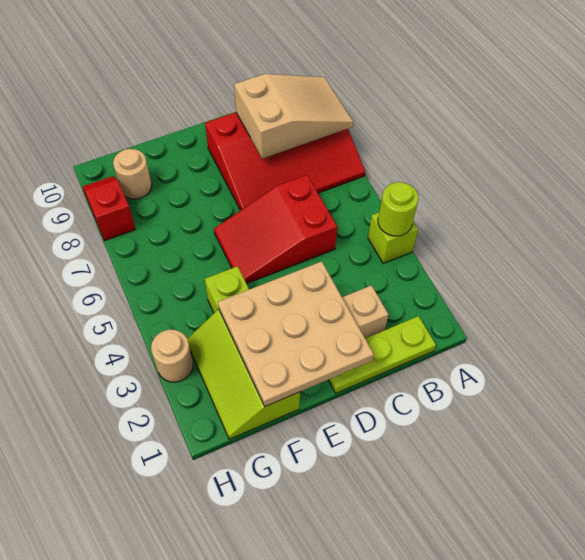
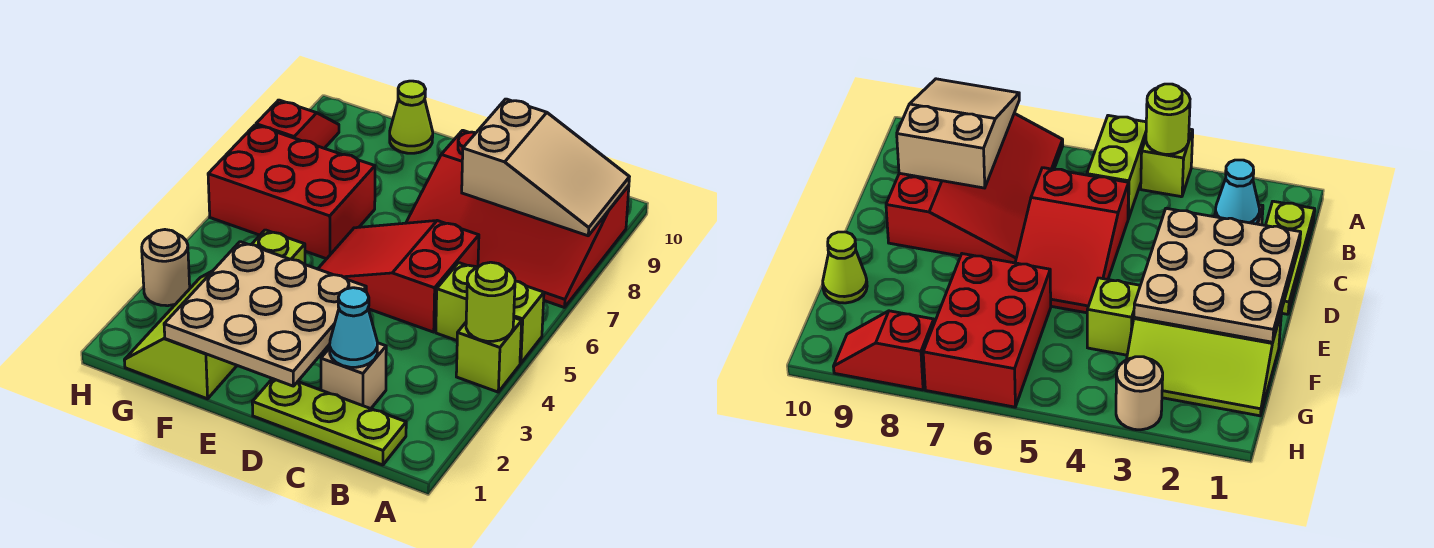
none -> lime 1x2 brick [436,263,544,363]
none -> cyan 1x1 cone [330,288,377,367]
none -> red 2x3 brick [208,125,375,259]
none -> lime 1x1 cone [390,81,433,153]
tan 1x1 round brick [113,149,152,199] -> none

